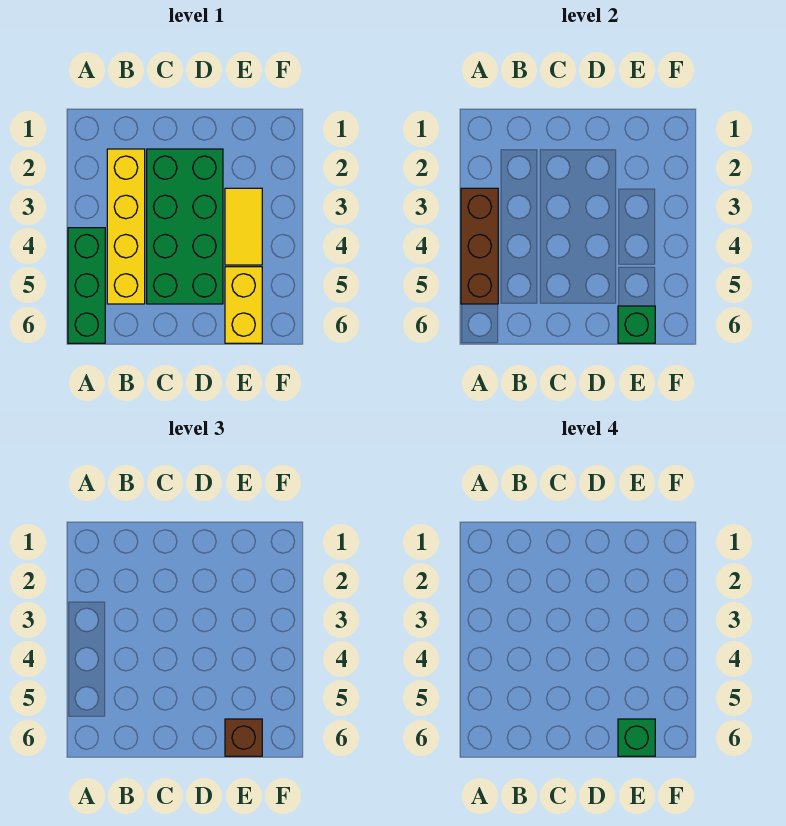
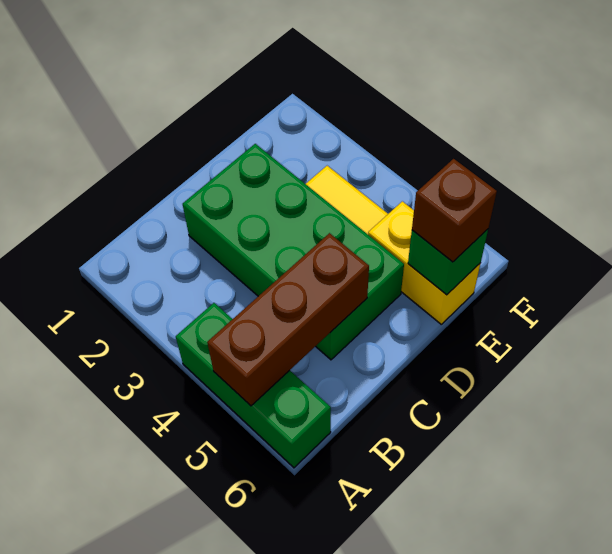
brown 1x3 brick [461,188,498,304] -> brown 1x3 brick turned to [207,233,369,406]
yellow 1x4 brick [107,149,145,304] -> none
green 1x1 brick [618,719,655,756] -> none

